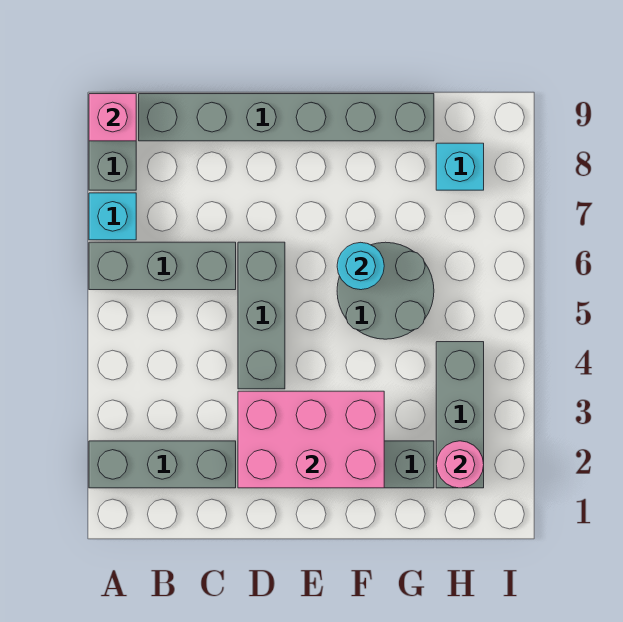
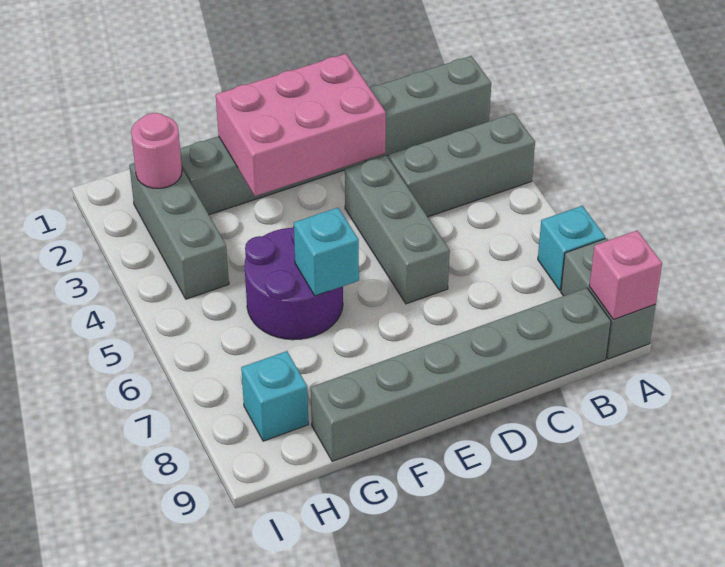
grey 1x3 brick [89,242,236,290] -> grey 1x3 brick moved to [388,113,535,217]
grey 2x2 round brick [337,242,434,339] -> purple 2x2 round brick [245,226,343,340]
cyan 1x1 round brick [337,242,384,290] -> cyan 1x1 brick [294,208,359,296]

